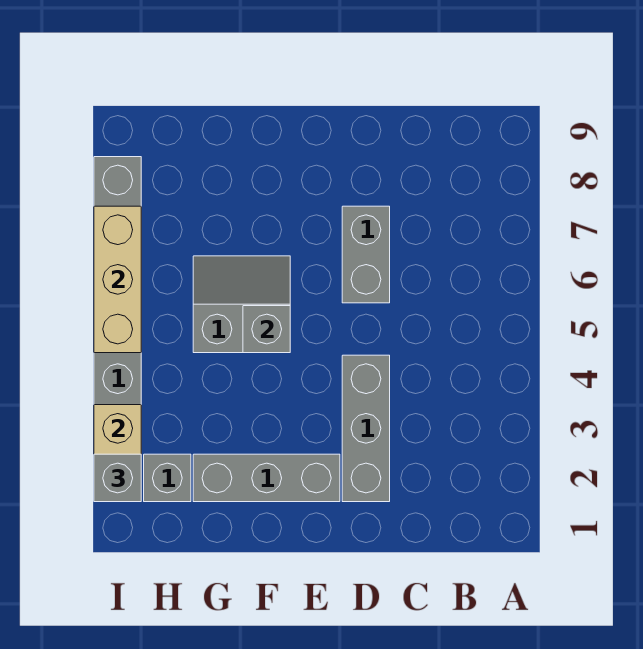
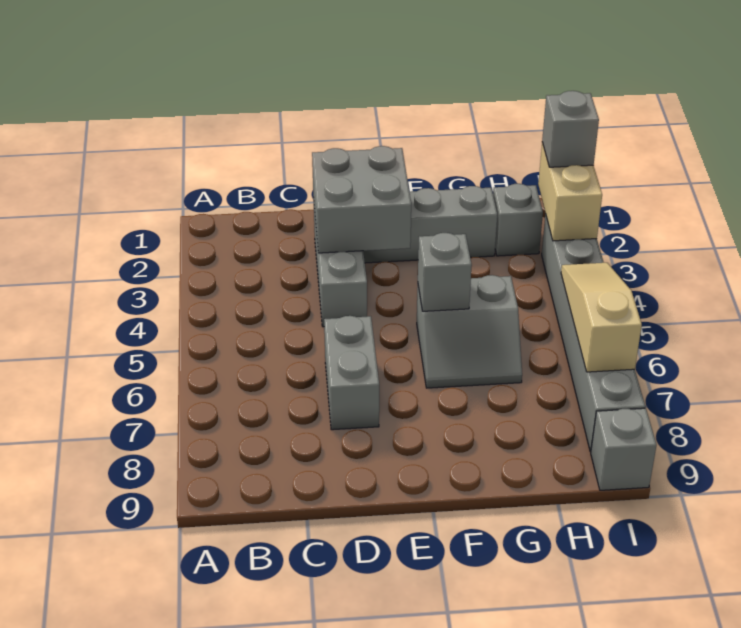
none -> grey 2x2 brick [312,146,411,253]
tan 1x3 brick [94,206,141,353] -> tan 1x3 slope [561,263,642,372]
none -> grey 1x1 brick [591,408,656,490]

